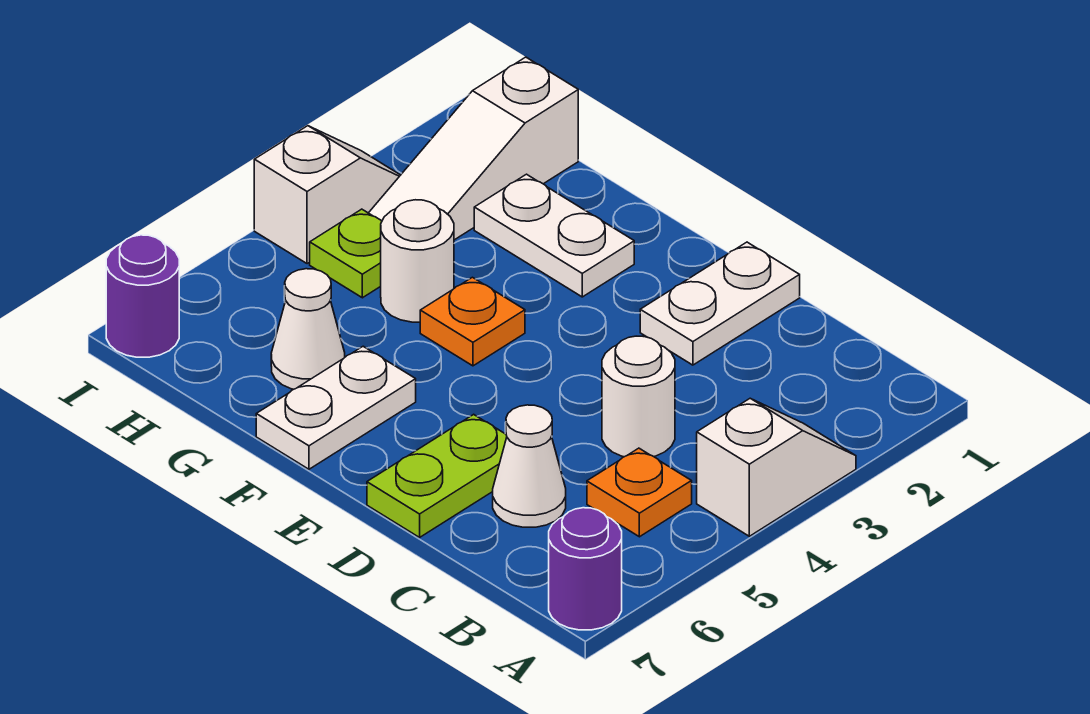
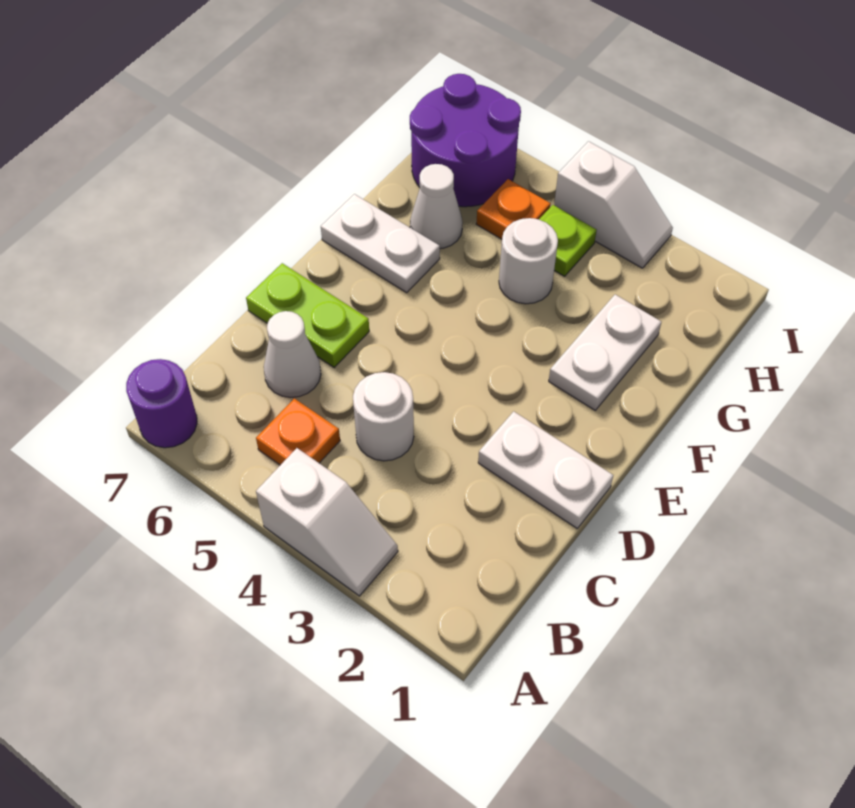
orange 1x1 plate [420,277,525,366] -> orange 1x1 plate moved to [476,179,551,239]
white 1x3 slope [369,57,578,240] -> none
purple 1x1 round brick [106,235,179,357] -> purple 2x2 round brick [410,74,521,207]

